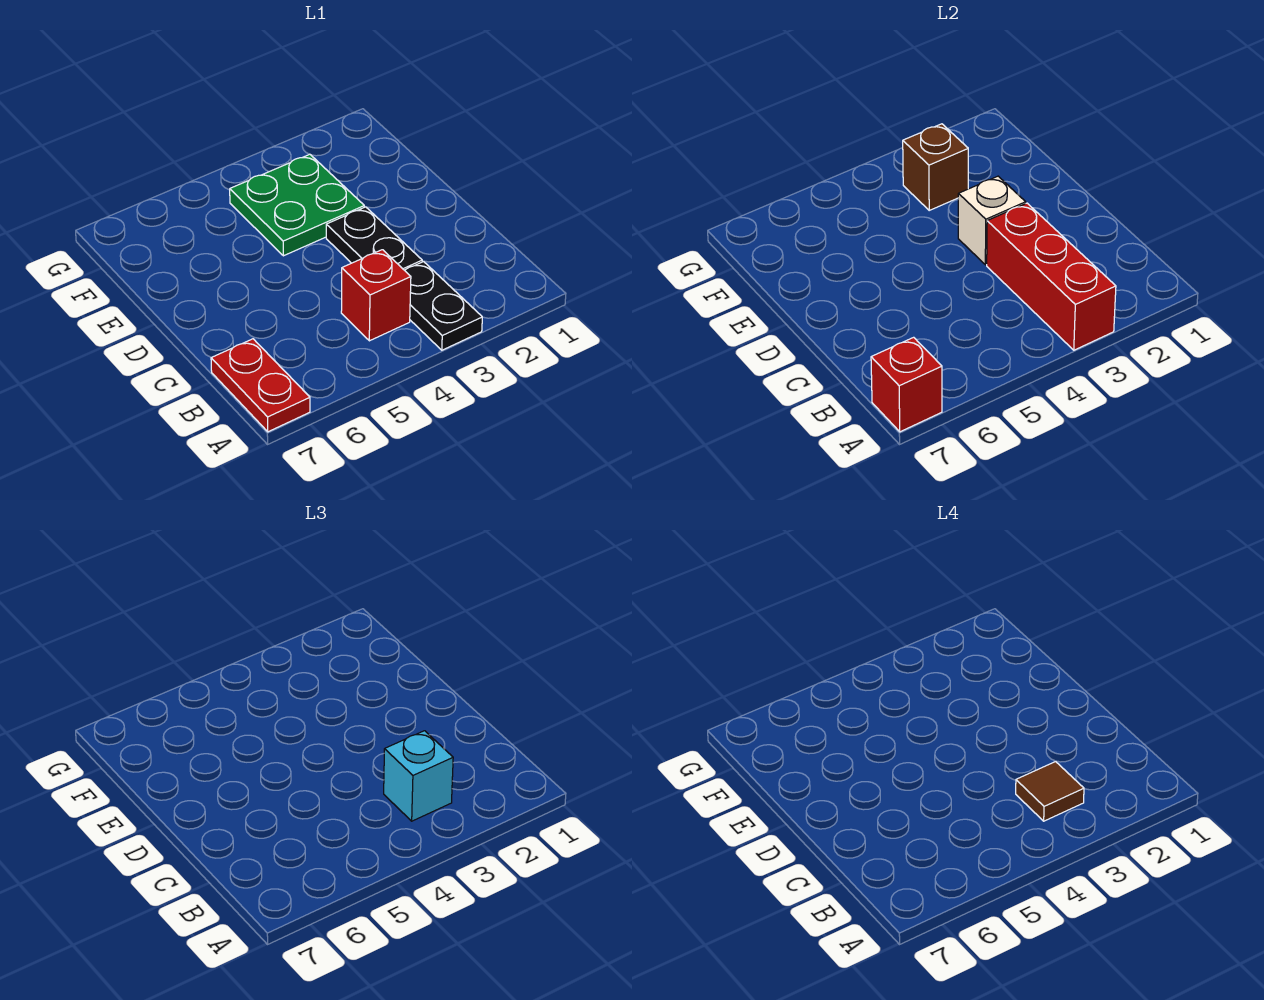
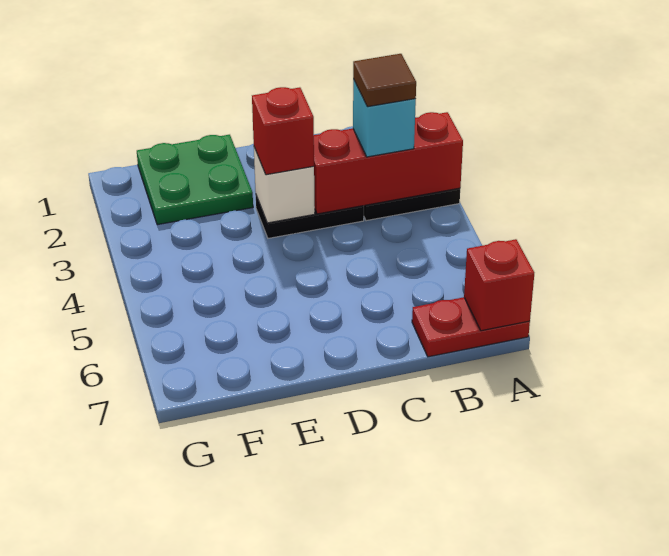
red 1x1 brick [341,250,411,341] -> red 1x1 brick moved to [252,87,314,175]
green 2x2 plate [230,154,364,256] -> green 2x2 plate moved to [137,135,253,225]
brown 1x1 brick [903,124,968,210] -> none

